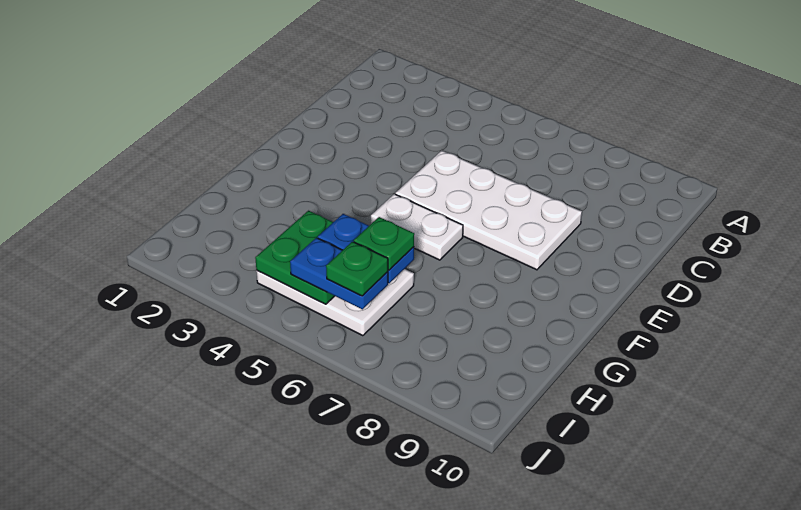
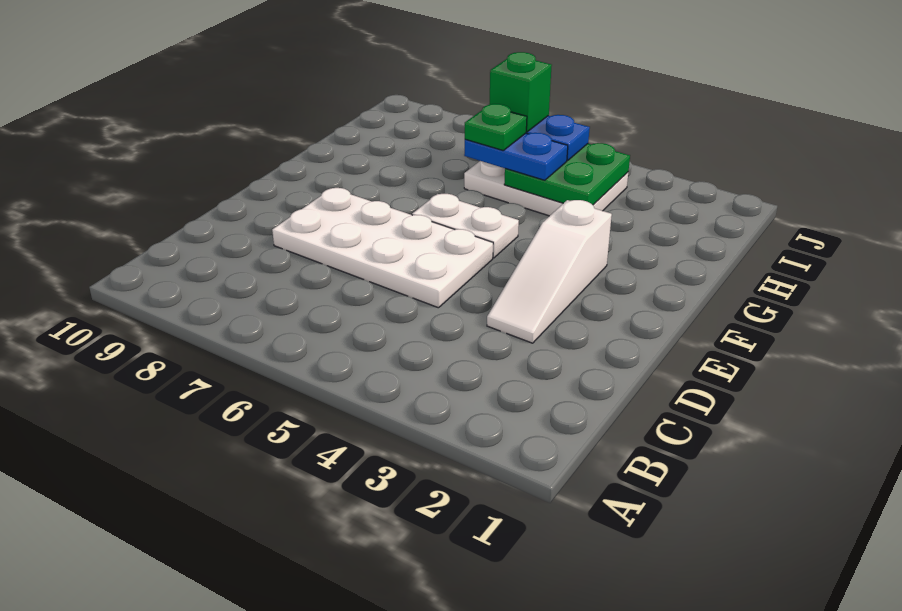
none -> white 1x3 slope [487,200,612,343]
green 1x1 plate [326,242,388,296] -> green 1x1 brick [489,52,552,132]

